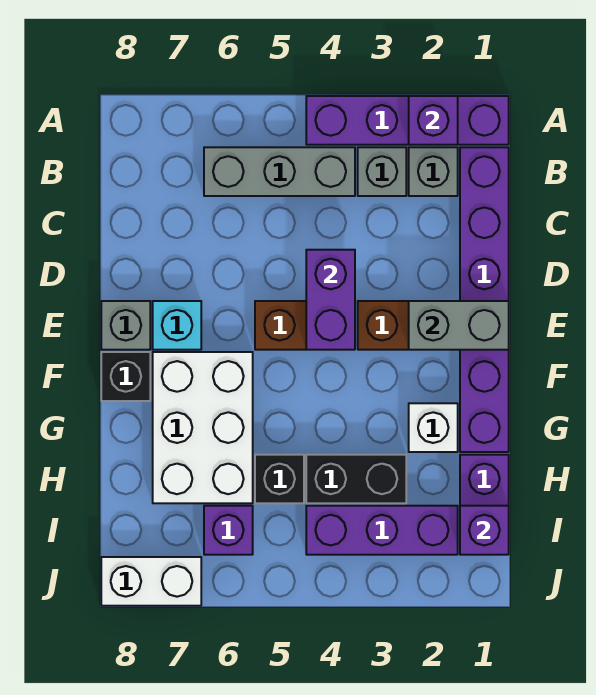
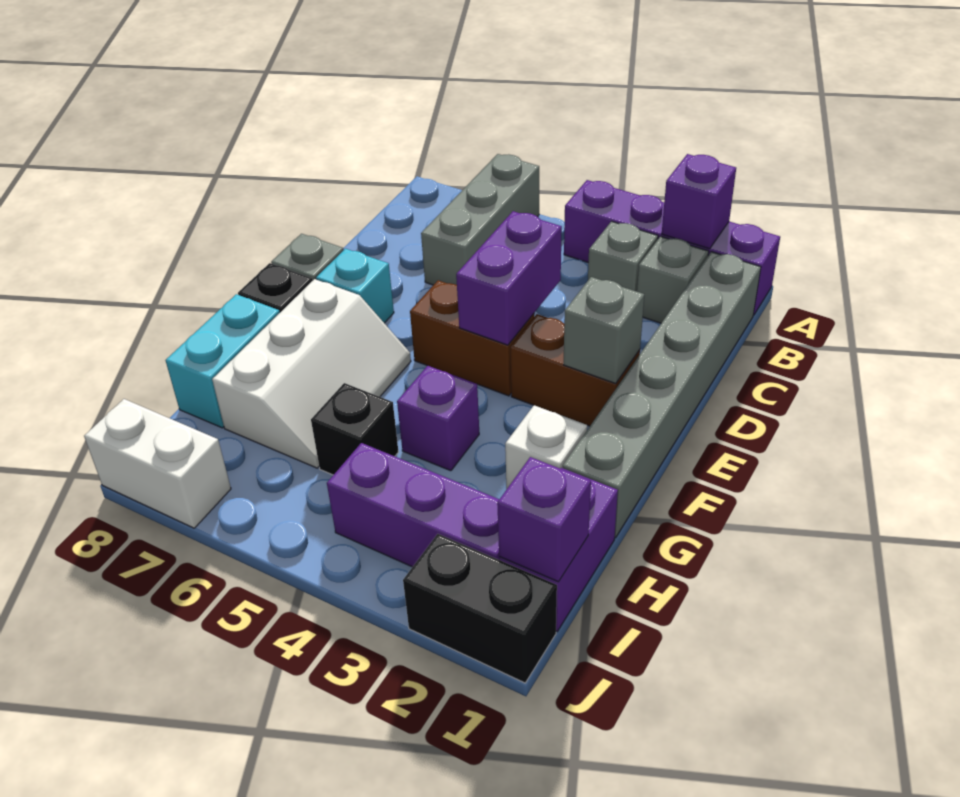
purple 1x6 brick [460,147,509,452] -> grey 1x6 brick [563,252,761,538]
grey 1x3 brick [204,147,355,196] -> grey 1x3 brick turned to [421,154,539,285]
grey 1x2 brick [409,301,509,350] -> grey 1x1 brick [564,277,644,383]
white 2x3 brick [153,352,253,503] -> white 2x3 slope [212,279,411,468]
none -> cyan 1x2 brick [165,294,280,428]
black 1x2 brick [306,455,406,503] -> black 1x2 brick moved to [403,534,557,683]
purple 1x1 brick [204,506,253,555] -> purple 1x1 brick moved to [397,366,479,471]

